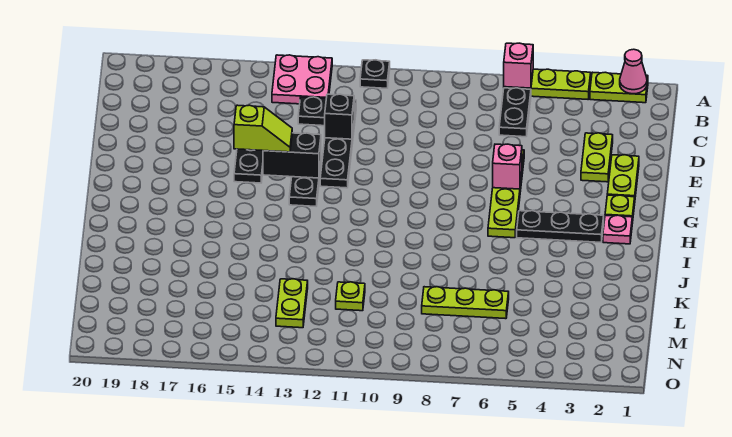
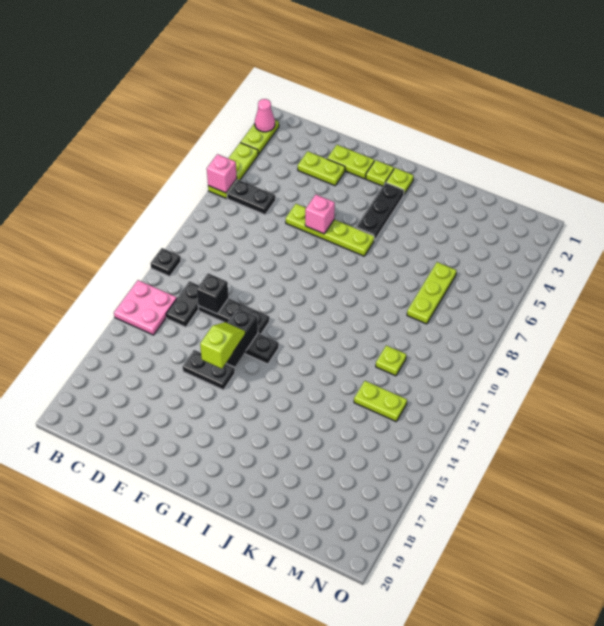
pink 1x1 plate [603,215,632,244] -> lime 1x1 plate [386,168,414,194]

